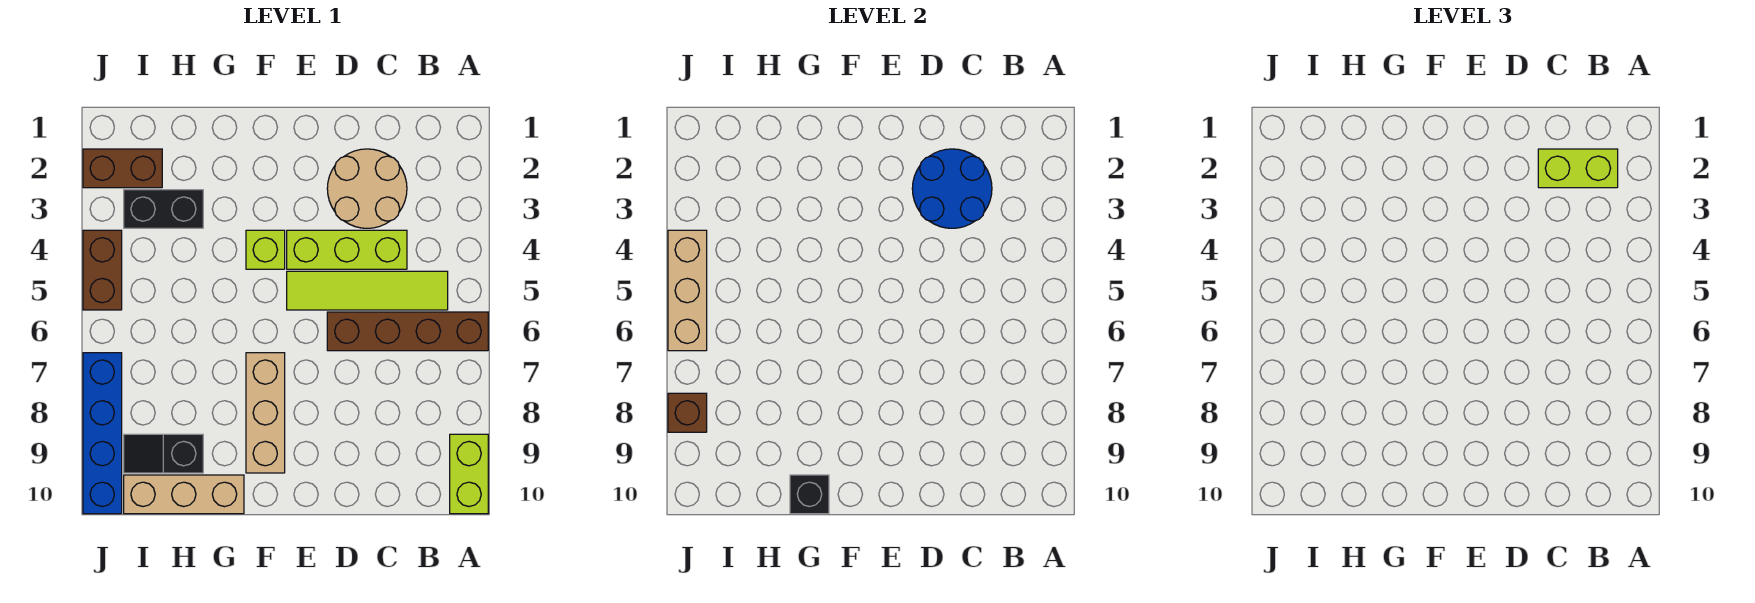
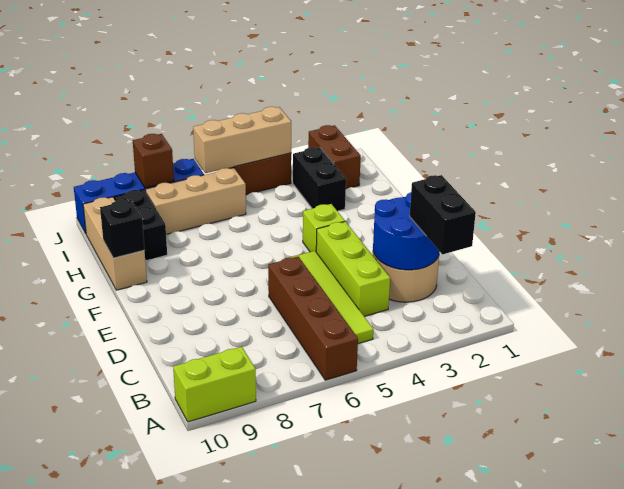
lime 1x2 brick [1538,149,1618,188] -> black 1x2 brick [410,175,476,254]
tan 1x3 brick [246,353,285,473] -> tan 1x3 brick moved to [146,168,246,235]
black 1x2 slope [124,434,203,473] -> black 1x2 brick [115,190,167,261]

